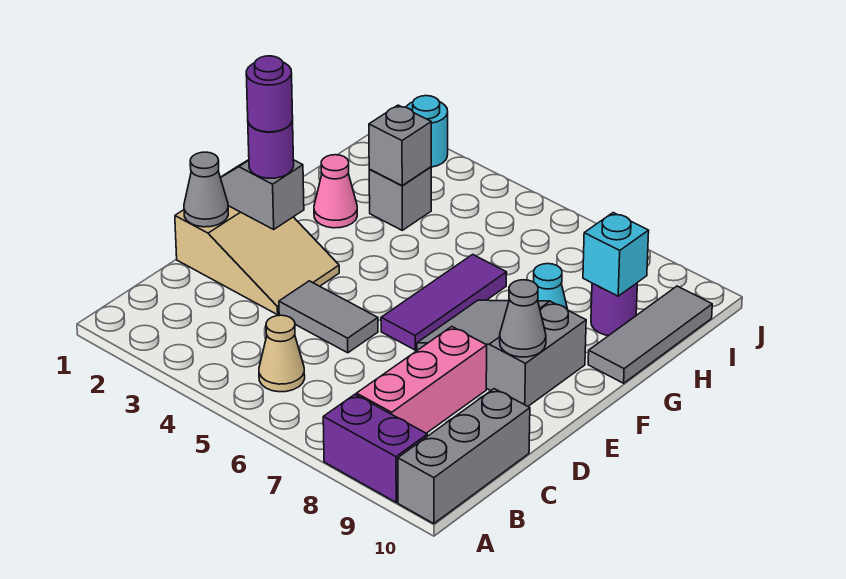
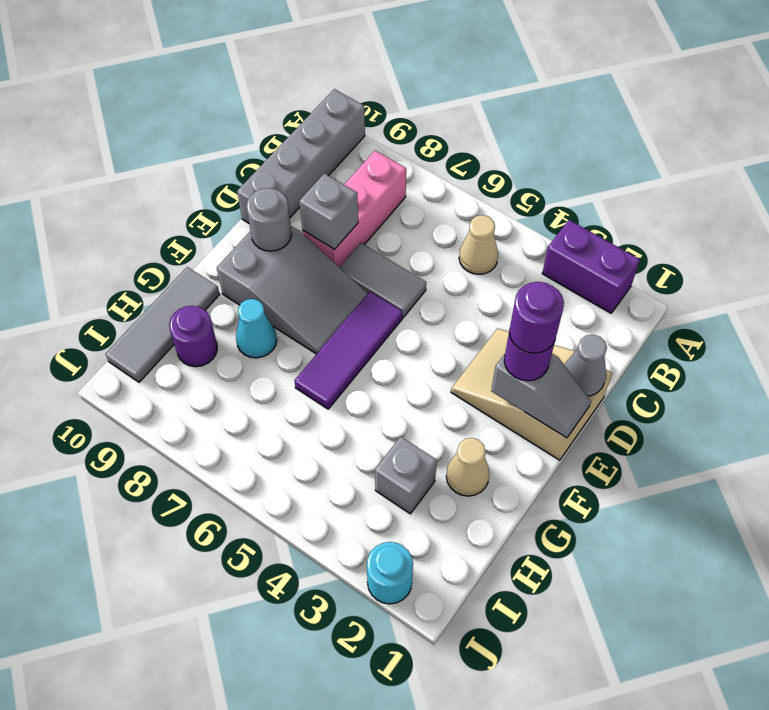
purple 1x2 brick [323,395,427,502] -> purple 1x2 brick moved to [542,220,640,313]
grey 1x3 brick [398,389,530,524] -> grey 1x4 brick [237,89,365,223]
grey 1x2 tile [279,281,378,353] -> grey 1x2 tile moved to [340,243,426,318]
grey 1x1 cone [500,280,546,357] -> grey 1x1 round brick [246,188,292,251]
pink 1x1 cone [314,155,357,228] -> tan 1x1 cone [446,438,490,496]
grey 1x1 brick [369,105,431,185] -> grey 1x1 brick moved to [299,173,358,250]
cyan 1x1 brick [583,213,649,296] -> none

